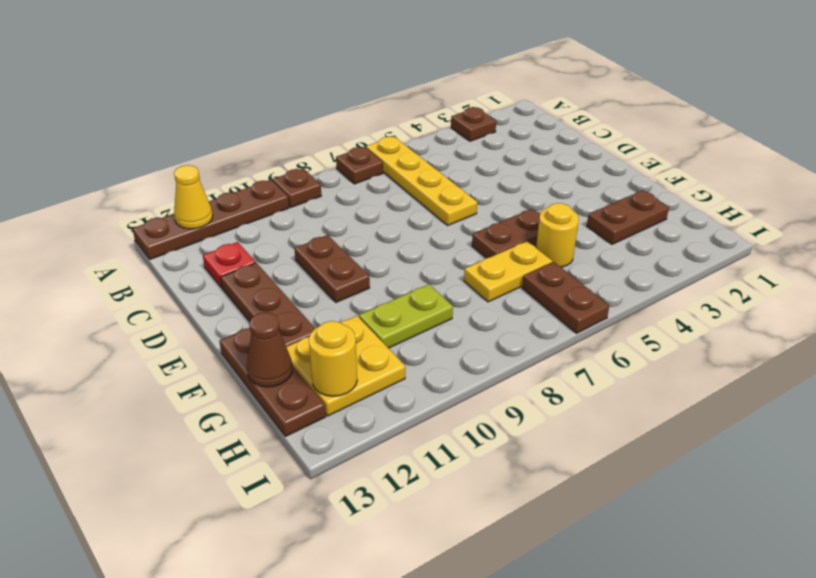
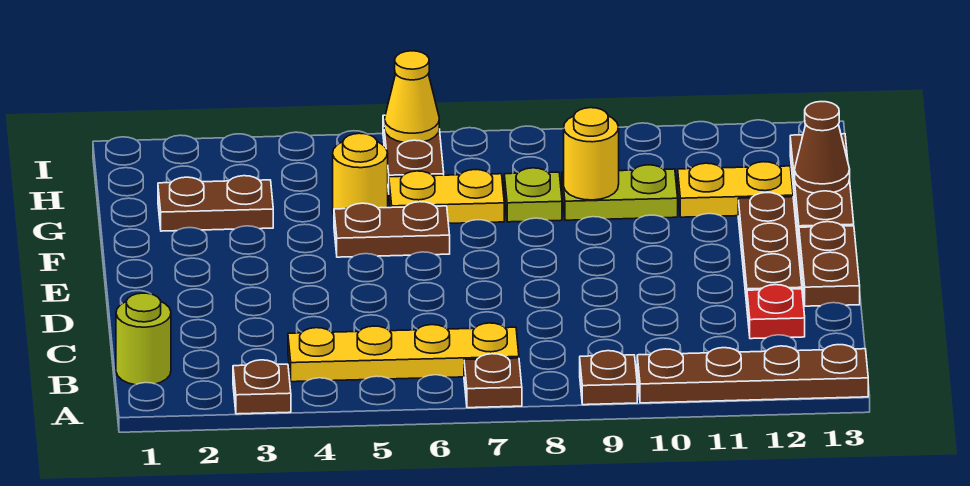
yellow 1x4 plate [366,137,477,225] -> yellow 1x4 plate turned to [288,323,519,382]
yellow 1x1 cone [174,165,213,229] -> yellow 1x1 cone moved to [384,51,439,143]
none -> lime 1x1 round brick [116,293,171,385]
brown 1x2 plate [294,235,370,302] -> brown 1x2 plate moved to [799,222,860,306]
none -> lime 1x1 plate [504,168,562,222]
yellow 2x2 plate [286,316,405,416] -> yellow 1x2 plate [678,162,793,217]
yellow 1x1 round brick [309,321,357,396] -> yellow 1x1 round brick moved to [564,108,619,200]

